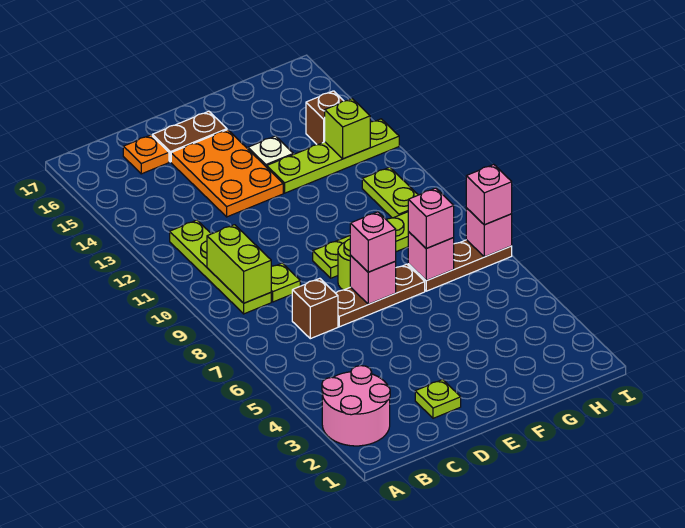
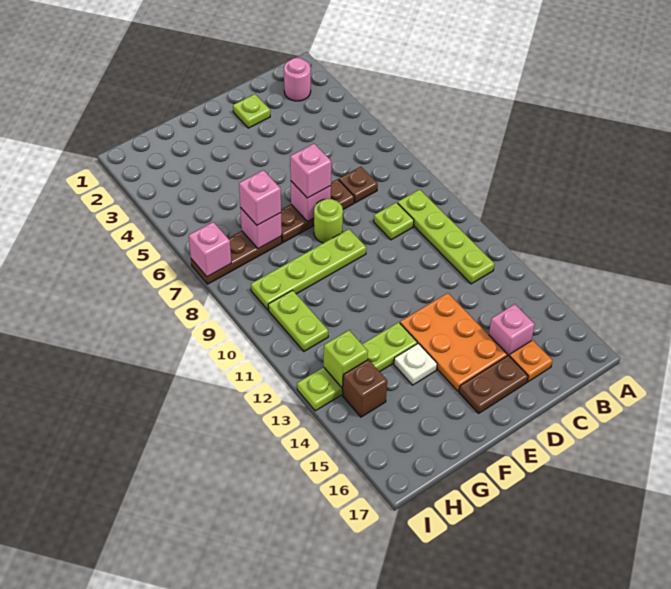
pink 2x2 round brick [322,366,390,446] -> pink 1x1 round brick [284,58,311,101]
lime 1x2 brick [207,225,271,303] -> none
brown 1x1 brick [292,278,338,339] -> brown 1x1 plate [339,167,378,203]
pink 1x1 brick [466,164,512,225] -> pink 1x1 brick moved to [489,304,535,356]

